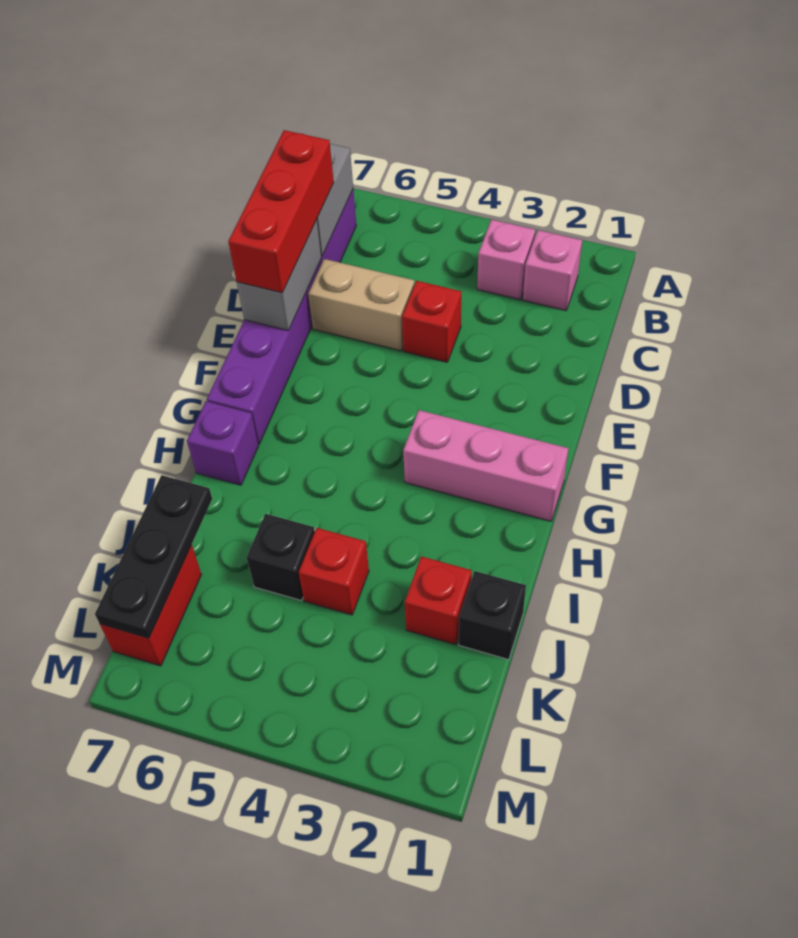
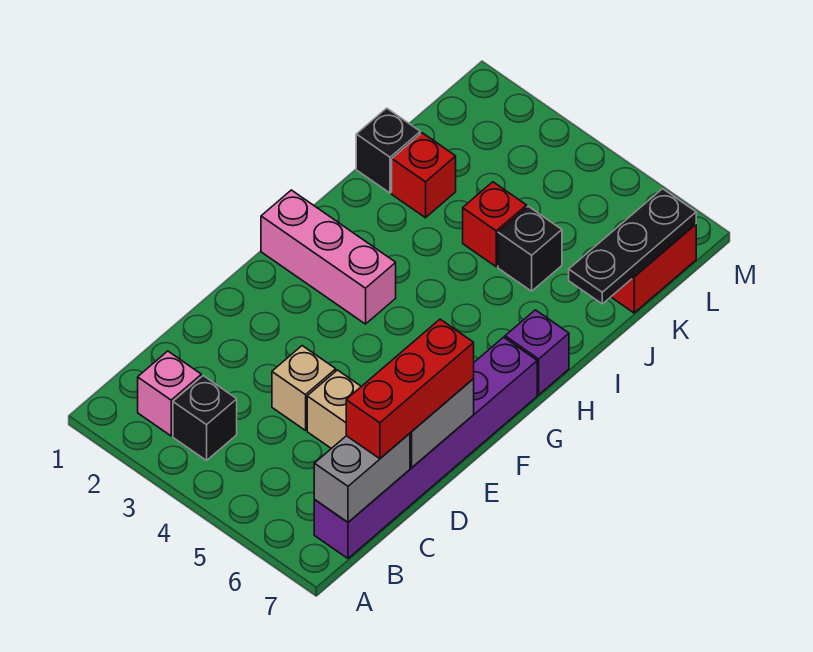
pink 1x1 brick [477,220,535,300] -> black 1x1 brick [173,376,237,460]
red 1x1 brick [402,281,461,362] -> tan 1x1 brick [272,346,336,430]

